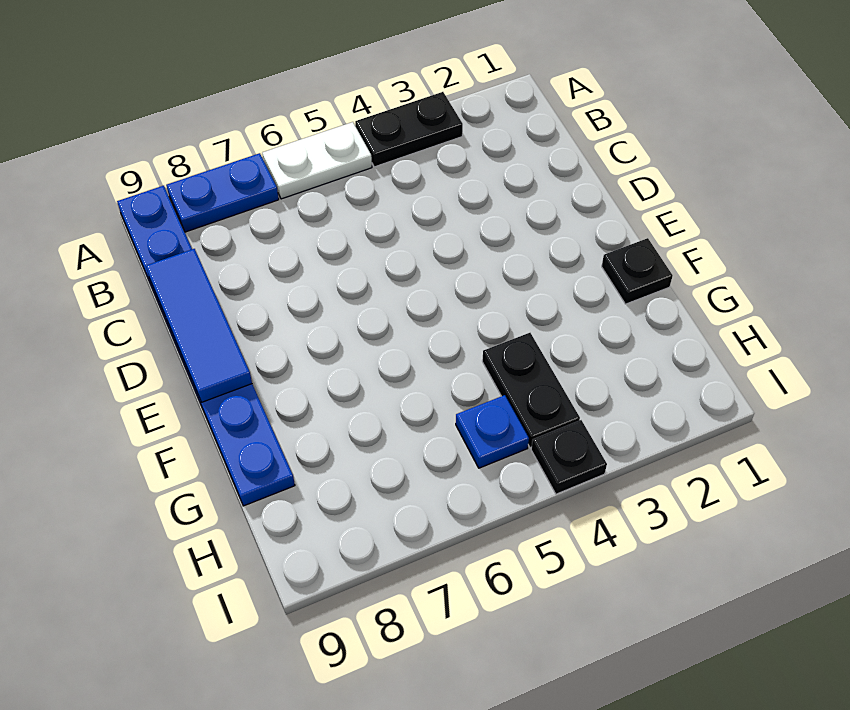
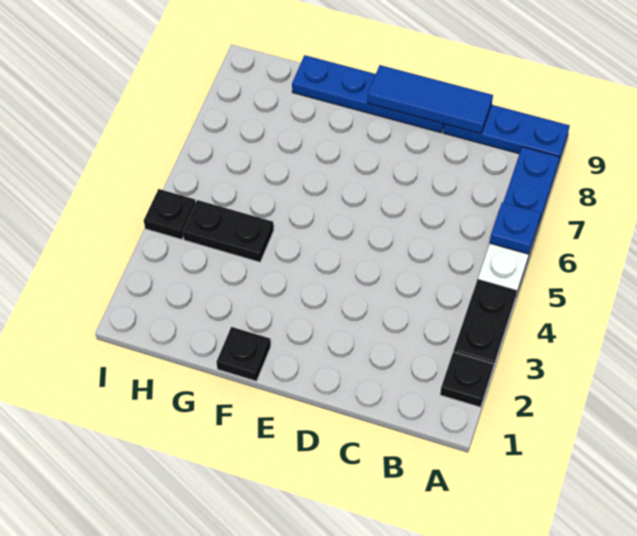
none -> black 1x1 plate [440,352,494,407]
blue 1x1 plate [456,395,529,468] -> blue 1x1 plate moved to [490,202,541,254]

